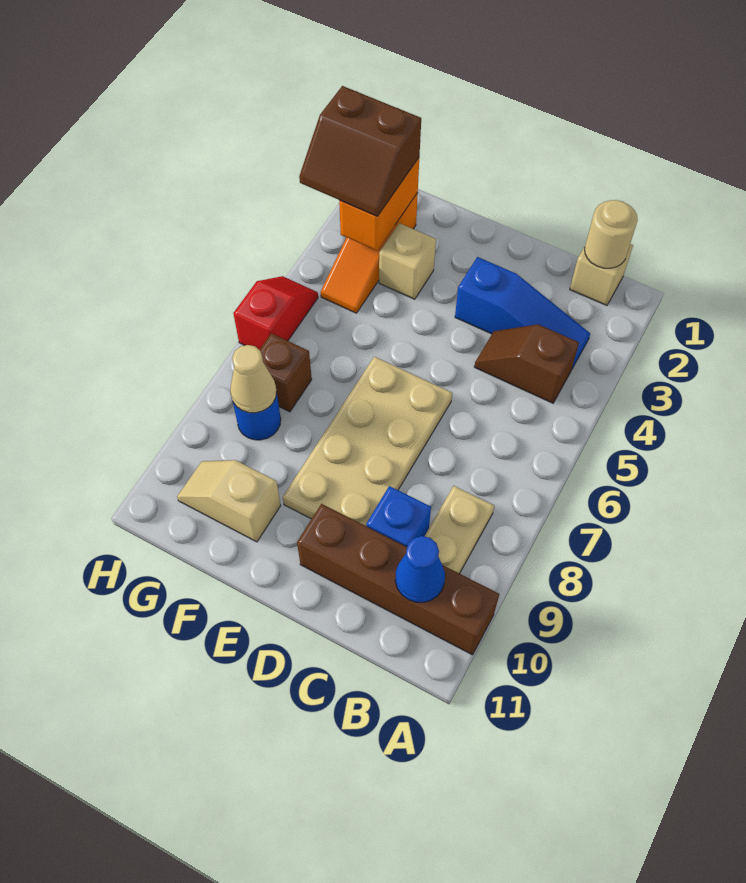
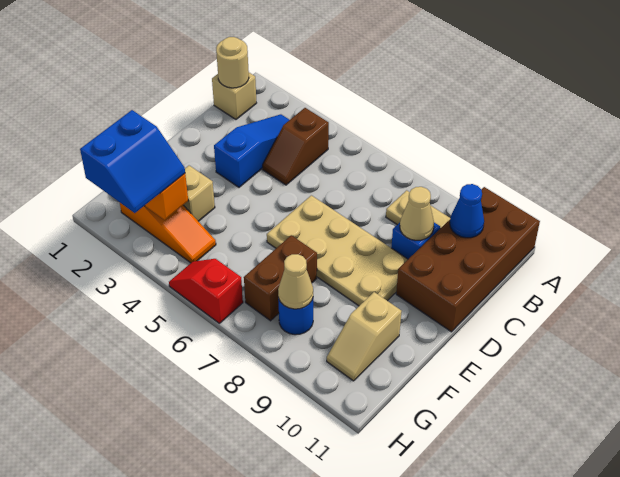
brown 1x4 brick [297,504,499,655] -> brown 2x4 brick [396,187,540,332]
none -> tan 1x1 cone [400,187,434,240]
brown 2x2 slope [299,86,421,216] -> blue 2x2 slope [80,110,185,213]
brown 1x1 brick [259,333,312,412] -> brown 1x2 brick [244,235,317,321]

